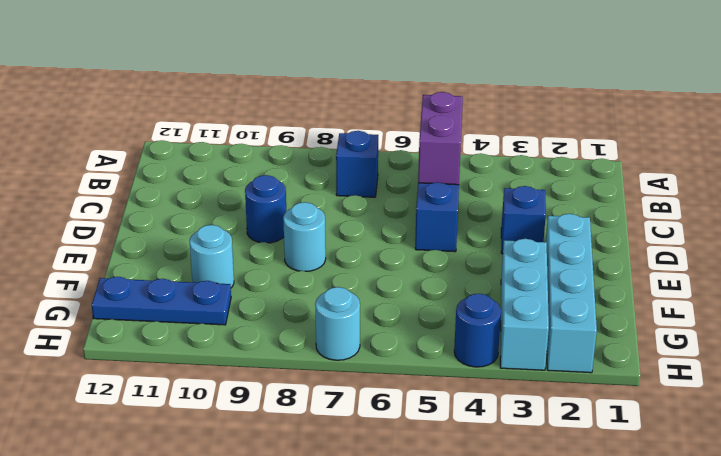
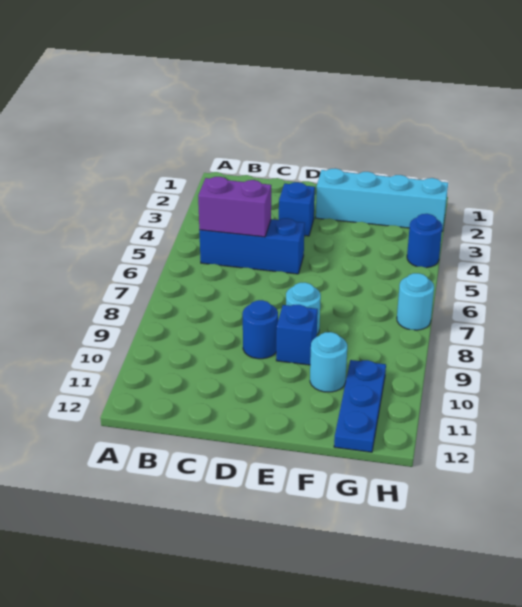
blue 1x1 brick [336,131,378,197] -> blue 1x1 brick moved to [276,305,318,365]
cyan 1x3 brick [500,239,549,370] -> none

